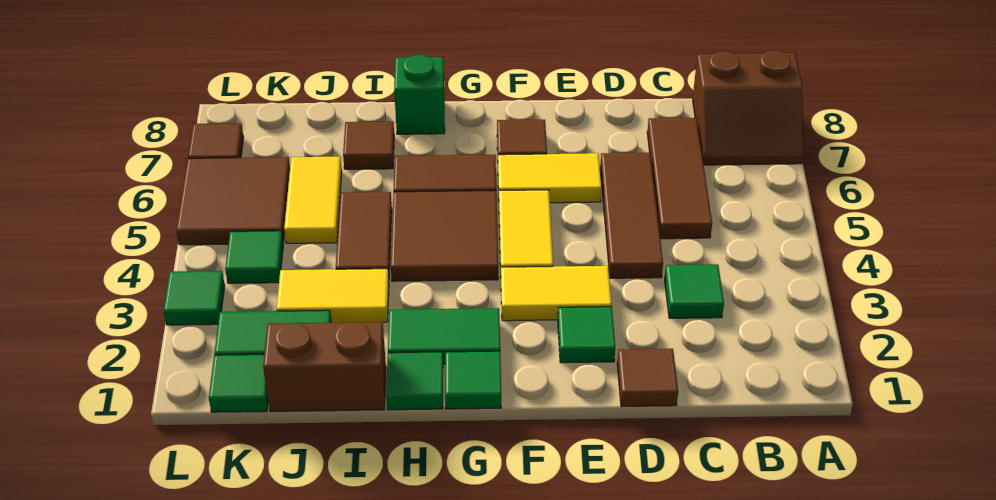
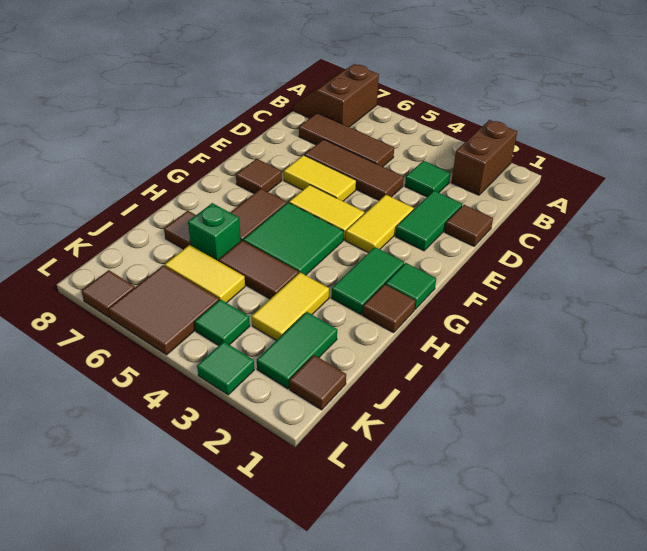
brown 2x2 slope [693,51,803,165] -> brown 2x2 slope turned to [294,64,379,127]
green 1x1 tile [558,307,615,363] -> green 1x2 tile [396,191,462,251]
yellow 1x2 tile [498,153,602,203] -> yellow 1x2 tile turned to [284,155,356,201]
brown 2x2 tile [391,191,498,281] -> green 2x2 tile [243,202,344,275]
green 1x1 tile [386,352,443,410] -> brown 1x1 tile [363,284,415,333]
green 1x1 brick [394,55,445,134] -> green 1x1 brick moved to [188,203,241,261]
brown 1x2 brick [263,322,386,411] -> brown 1x2 brick moved to [451,120,517,195]
green 1x1 tile [209,354,268,412] -> brown 1x1 tile [289,355,346,410]

